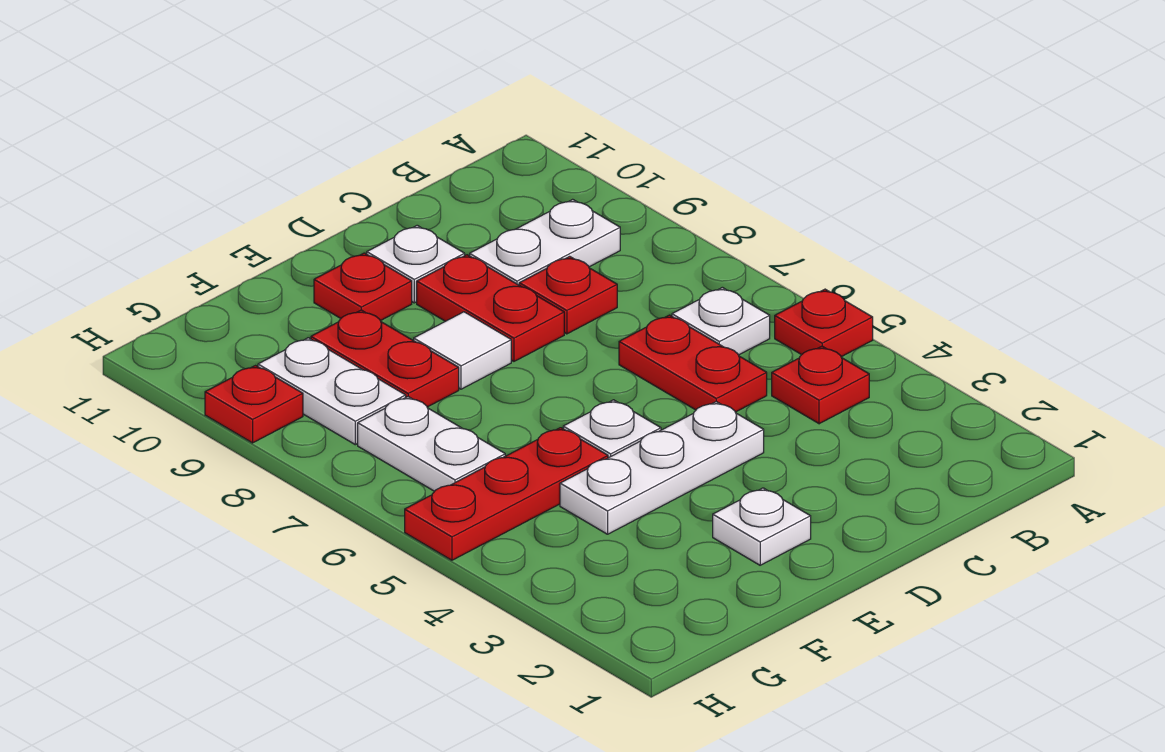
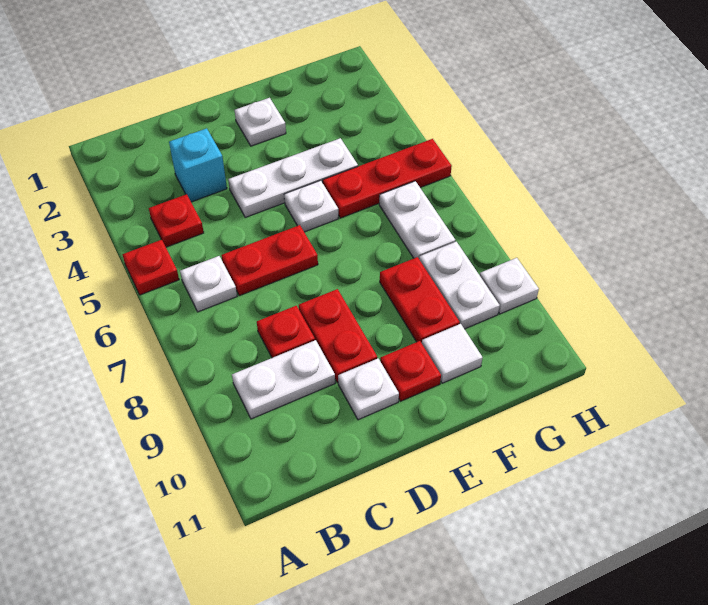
none -> cyan 1x1 brick [169,128,227,202]
red 1x2 plate [619,315,767,412] -> red 1x2 plate turned to [221,225,318,296]
white 1x1 tile [414,312,511,389] -> white 1x1 tile moved to [422,324,483,383]
red 1x1 plate [205,366,303,443] -> white 1x1 plate [480,258,539,314]

